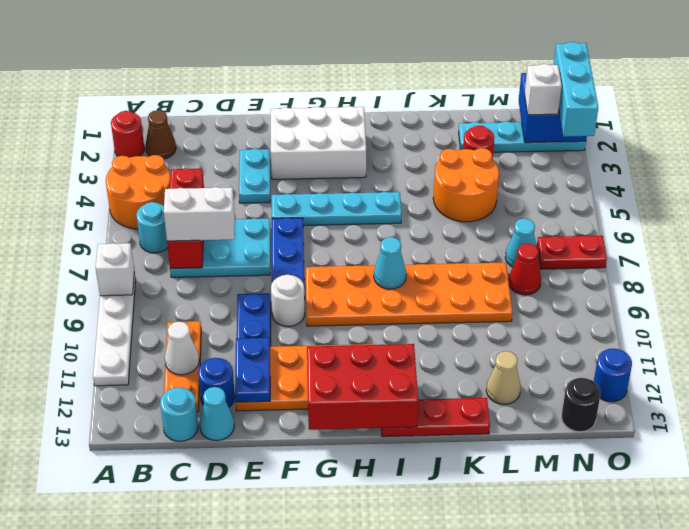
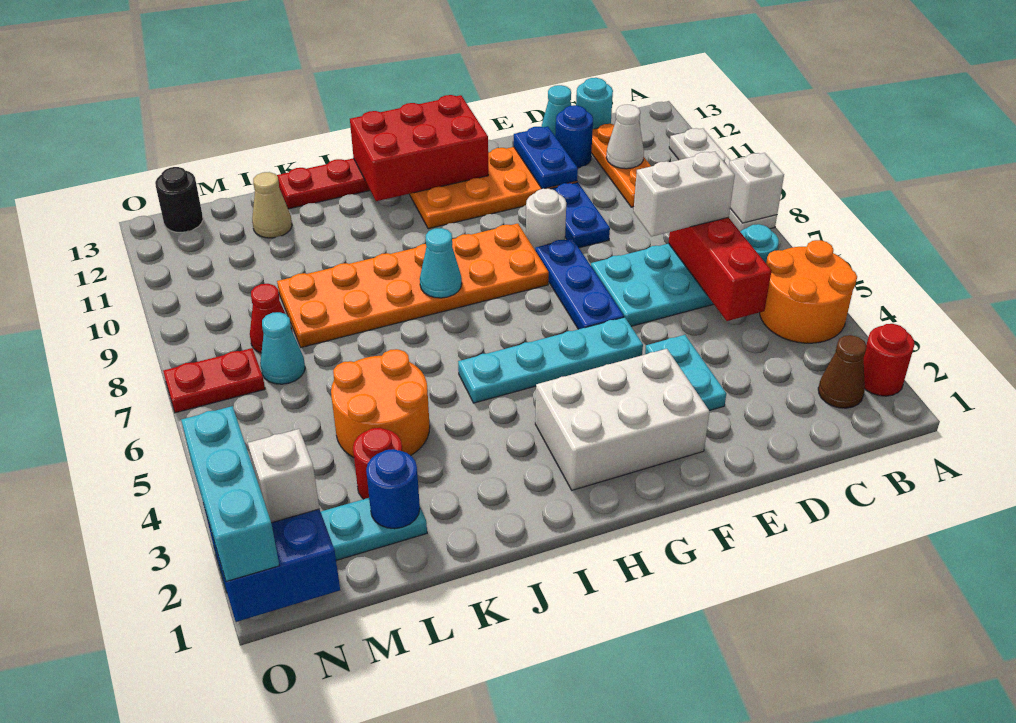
blue 1x1 round brick [594,349,632,402] -> blue 1x1 round brick moved to [366,449,420,529]

